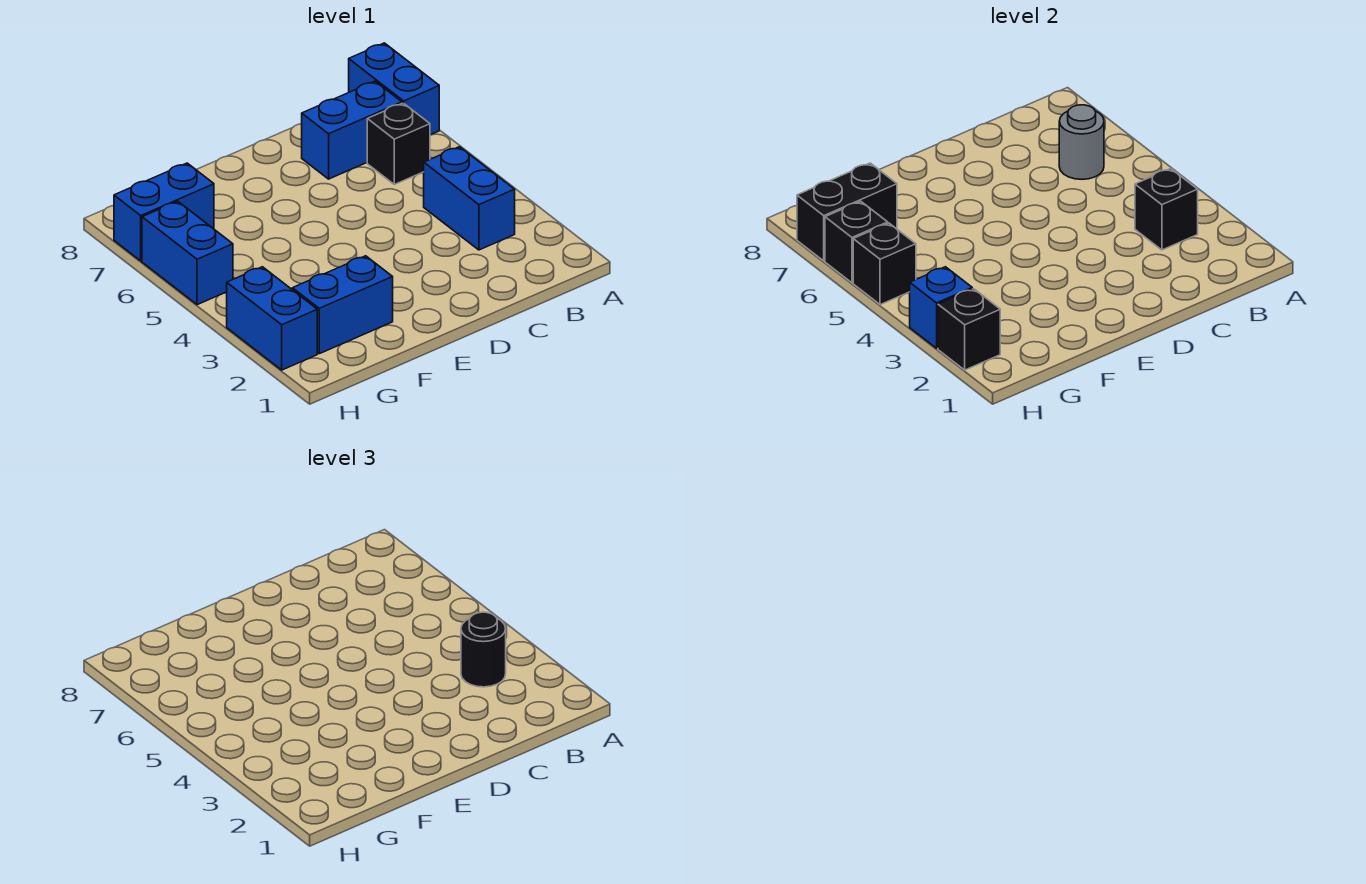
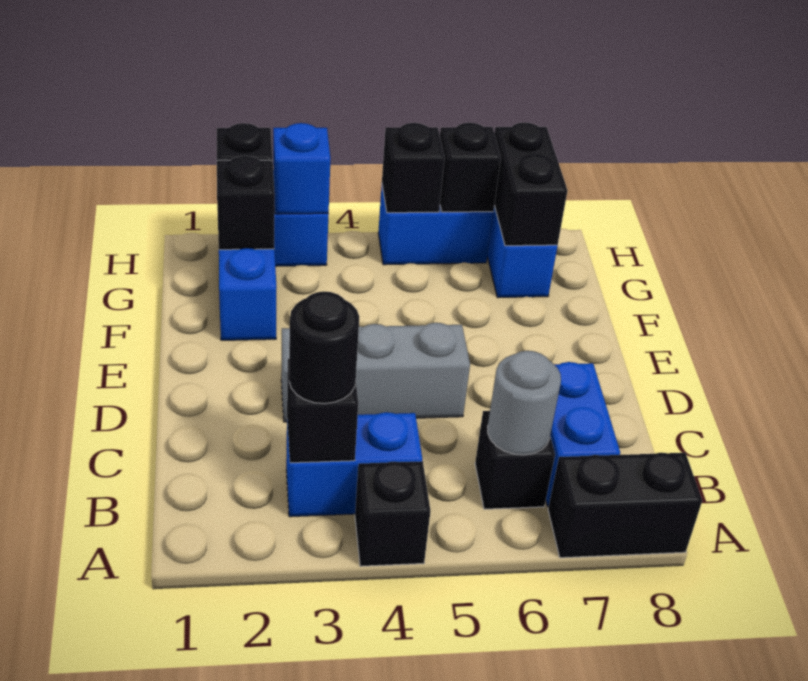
none -> black 1x1 brick [355,461,430,566]
blue 1x2 brick [349,43,439,135] -> black 1x2 brick [548,453,702,558]
none -> grey 1x3 brick [281,323,470,422]
none -> black 1x1 brick [217,156,275,250]

